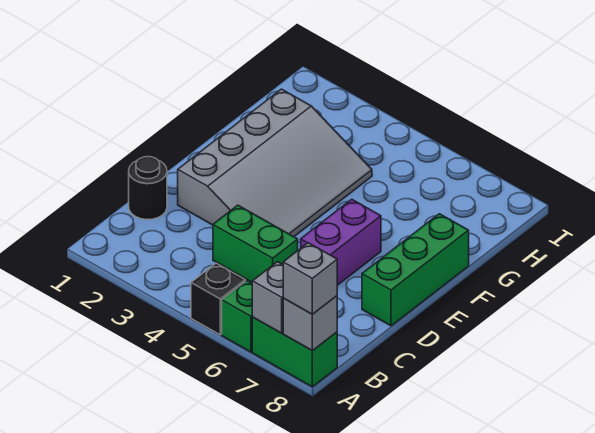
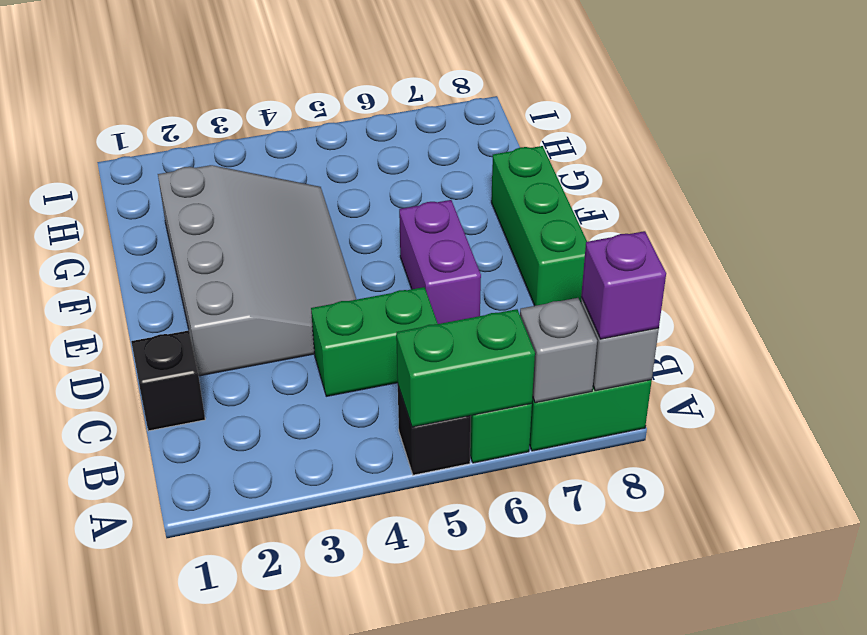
none -> green 1x2 brick [396,309,535,427]
grey 1x1 brick [283,243,337,314] -> purple 1x1 brick [581,231,666,339]
black 1x1 round brick [129,157,167,220] -> black 1x1 brick [131,330,205,431]

